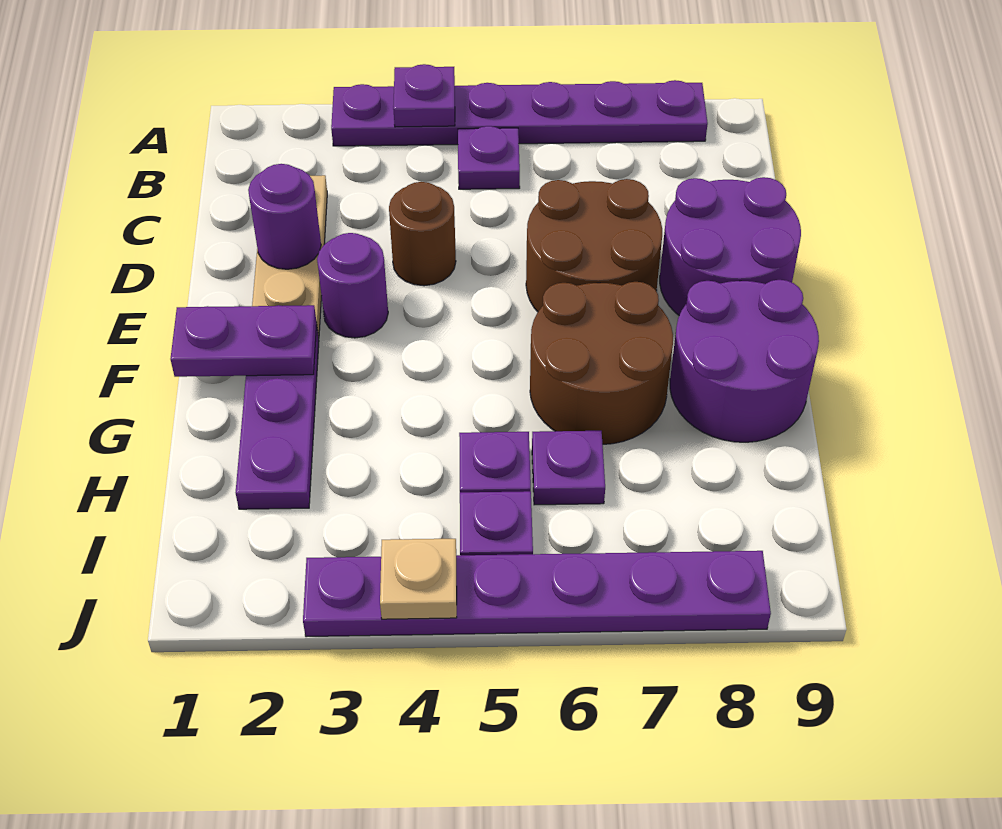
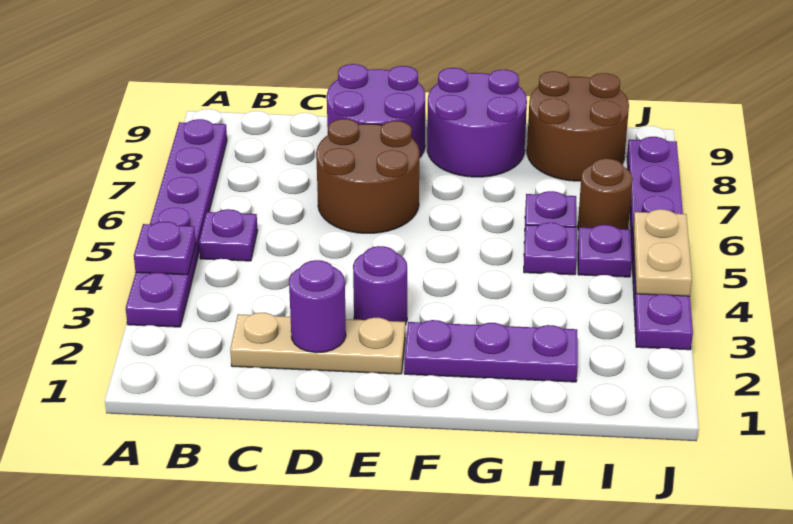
brown 1x1 round brick [389,182,456,286] -> brown 1x1 round brick moved to [578,158,633,230]
purple 1x2 plate [170,305,317,377] -> none
brown 2x2 round brick [530,282,673,444] -> brown 2x2 round brick moved to [527,71,629,181]
tan 1x1 plate [380,539,457,619] -> tan 1x2 plate [633,209,692,296]

